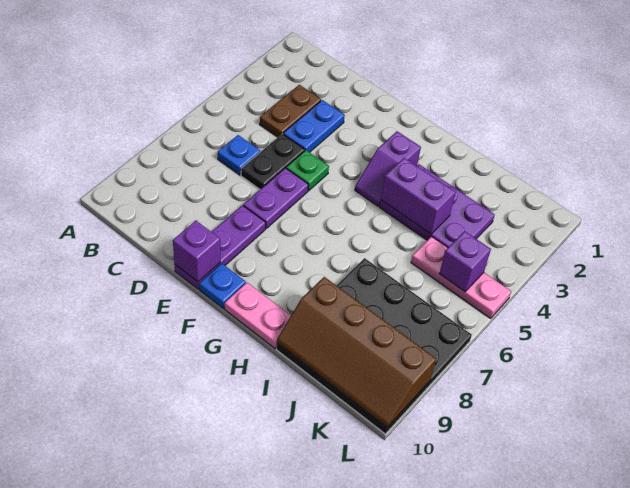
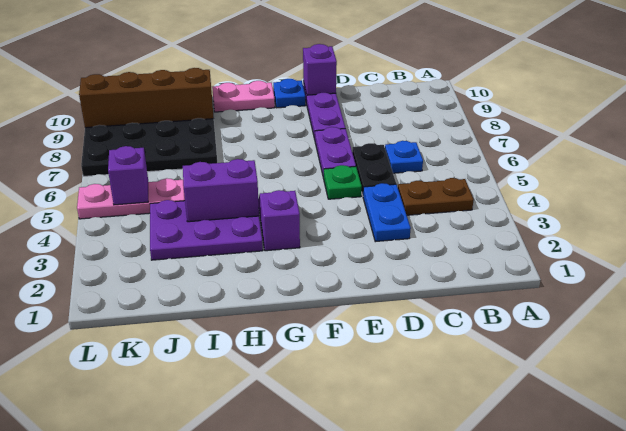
brown 1x2 plate [260,85,321,137] -> brown 1x2 plate turned to [398,178,474,215]

